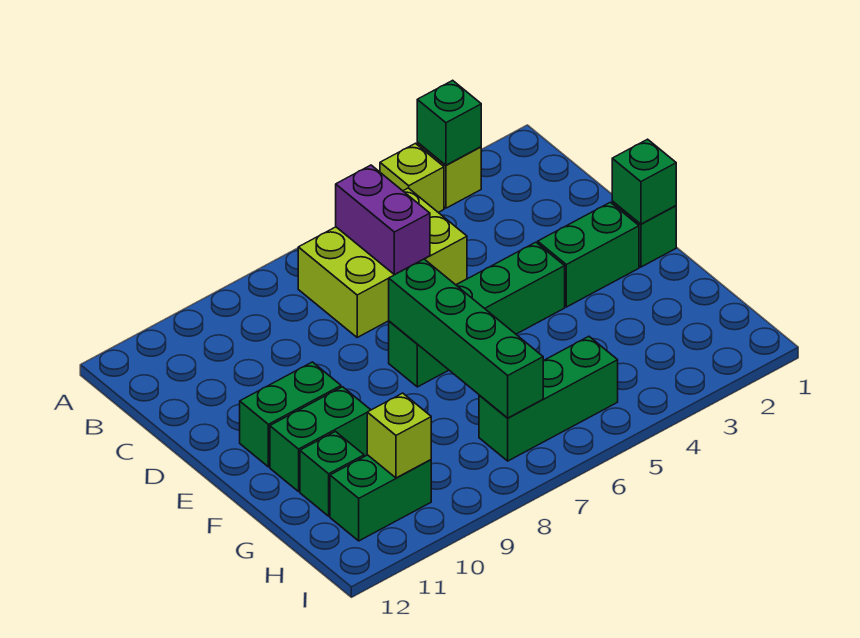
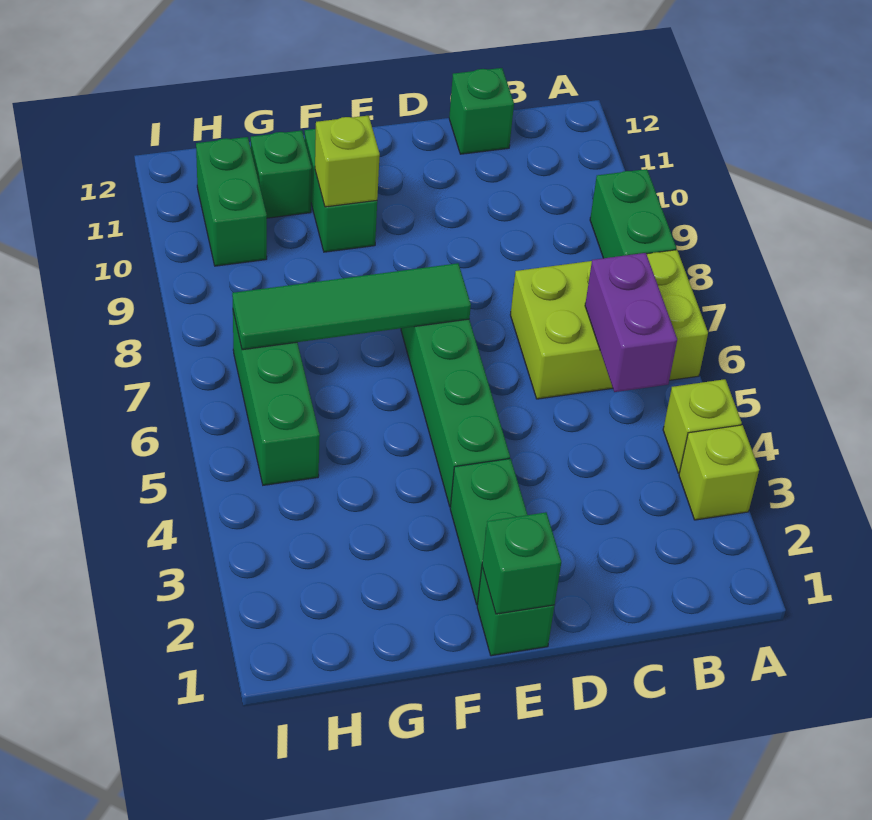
green 1x1 brick [417,80,481,165] -> green 1x1 brick moved to [449,68,514,154]
lime 2x3 brick [298,188,467,337] -> lime 2x3 brick turned to [510,250,708,399]
purple 1x2 brick [336,165,430,275] -> purple 1x2 brick turned to [585,253,677,392]
green 1x4 brick [389,259,543,418] -> green 1x4 tile [232,263,471,350]
green 1x2 brick [240,362,341,467] -> green 1x2 brick moved to [590,169,676,258]
lime 1x1 brick [367,393,431,478] -> lime 1x1 brick moved to [315,116,380,207]

